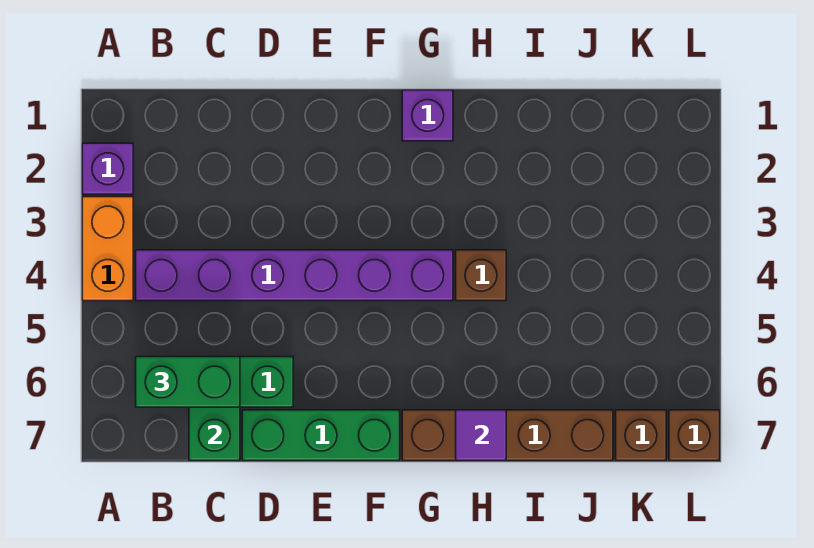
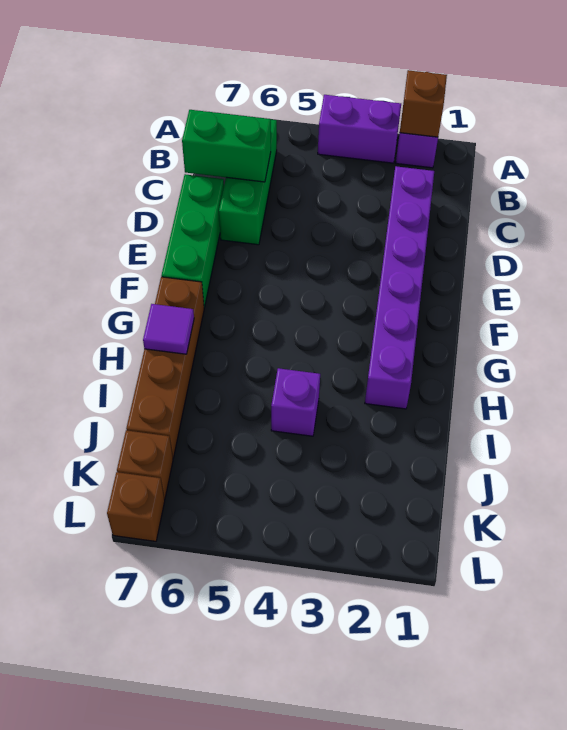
orange 1x2 brick [82,197,133,301] -> purple 1x2 brick [318,95,401,163]
purple 1x6 brick [136,250,453,301] -> purple 1x6 brick moved to [365,166,434,409]
green 1x2 brick [136,357,240,407] -> none
purple 1x1 brick [402,90,453,141] -> purple 1x1 brick moved to [271,368,320,436]
brown 1x1 brick [456,250,506,301] -> brown 1x1 brick moved to [400,70,447,137]

